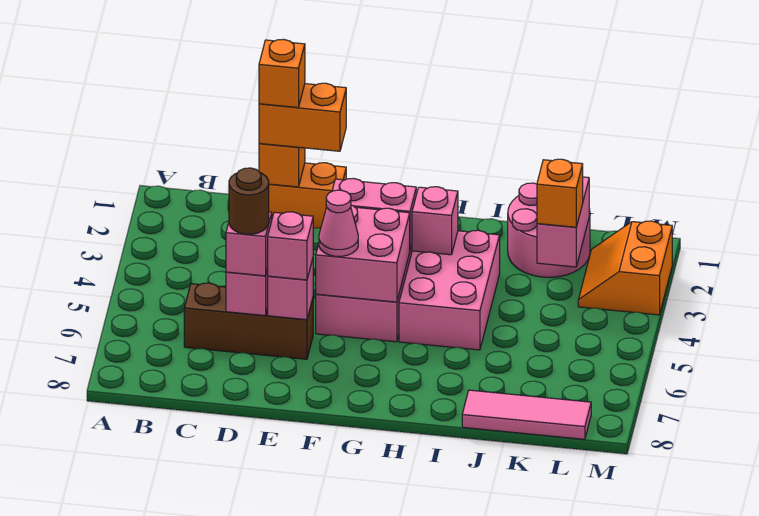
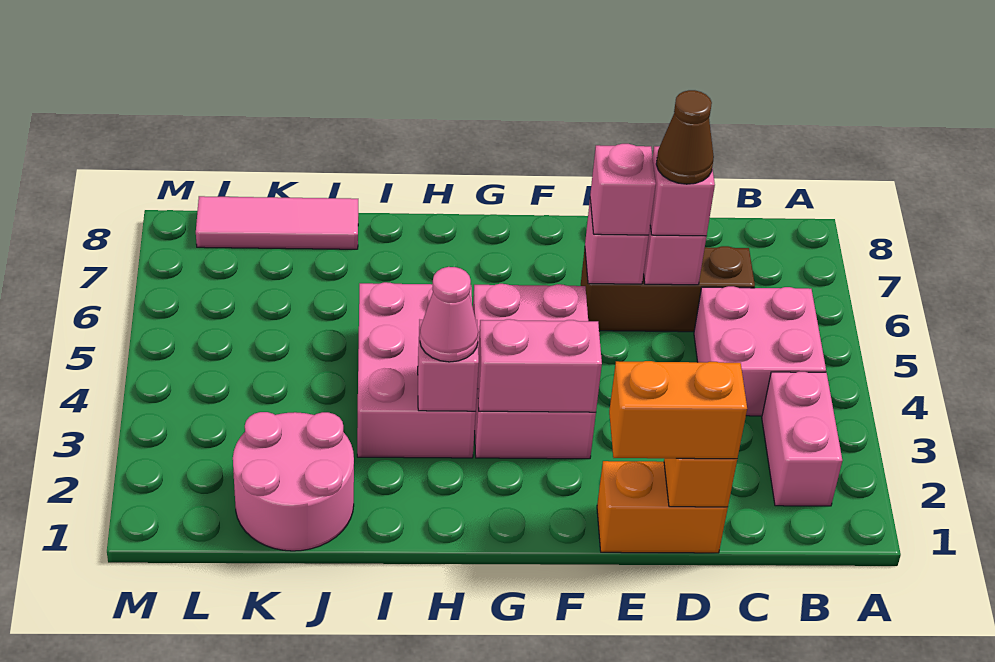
orange 1x1 brick [259,39,305,108] -> none
brown 1x1 round brick [229,168,269,234] -> brown 1x1 cone [656,90,714,184]
pink 2x2 brick [316,205,410,302] -> pink 2x2 brick moved to [694,286,826,416]
pink 1x1 cone [319,190,358,256] -> pink 1x1 cone moved to [420,267,479,362]
pink 1x2 brick [537,177,589,267] -> pink 1x2 brick moved to [762,372,842,506]
orange 1x1 brick [537,159,583,227] -> none
orange 2x2 slope [578,221,672,315] -> none

